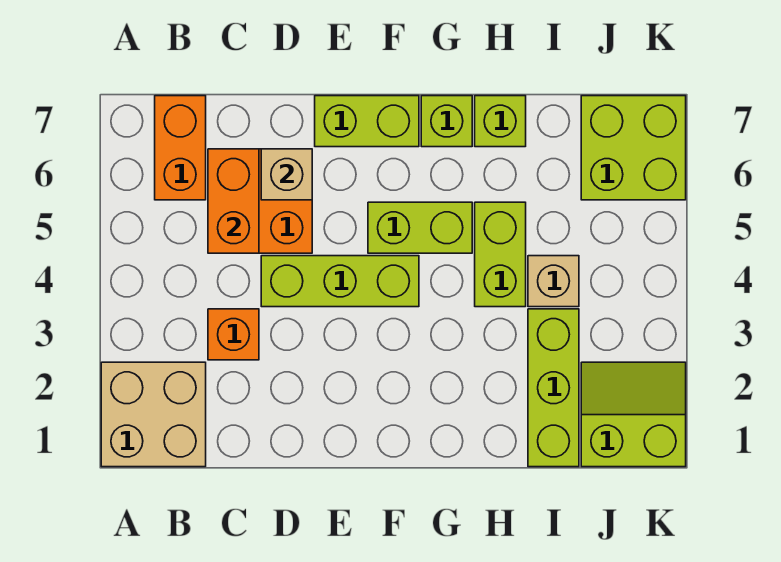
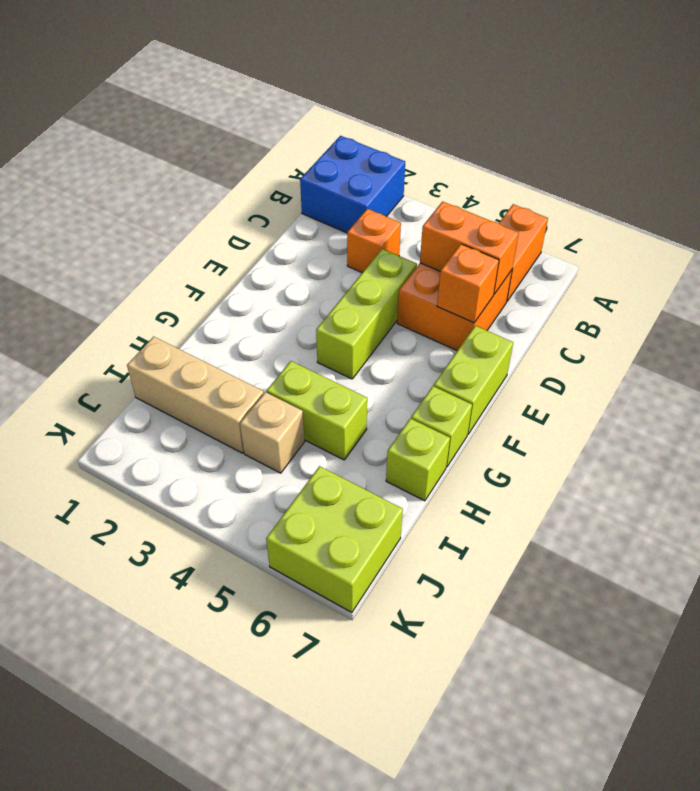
tan 2x2 brick [101,362,206,467] -> blue 2x2 brick [300,136,405,233]
orange 1x2 brick [155,96,206,200] -> orange 1x2 brick turned to [499,204,548,301]
tan 1x1 brick [261,149,312,200] -> orange 1x1 brick [437,244,499,323]
lime 1x2 brick [368,202,472,253] -> none
lime 1x3 brick [528,309,579,467] -> tan 1x3 brick [127,337,264,453]
lime 2x2 slope [581,362,686,467] -> none

